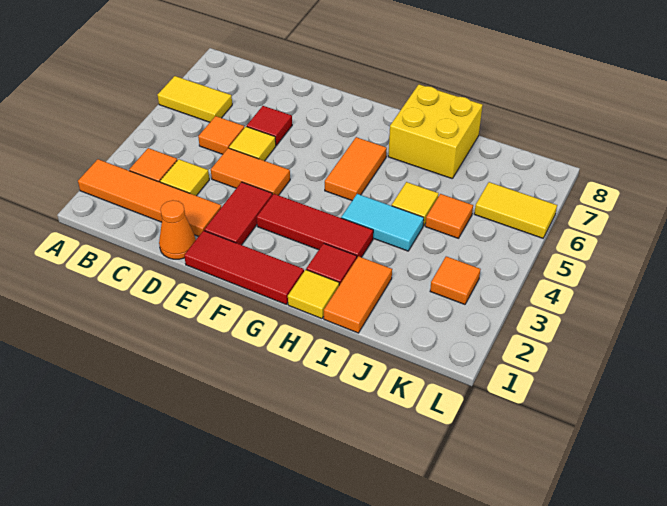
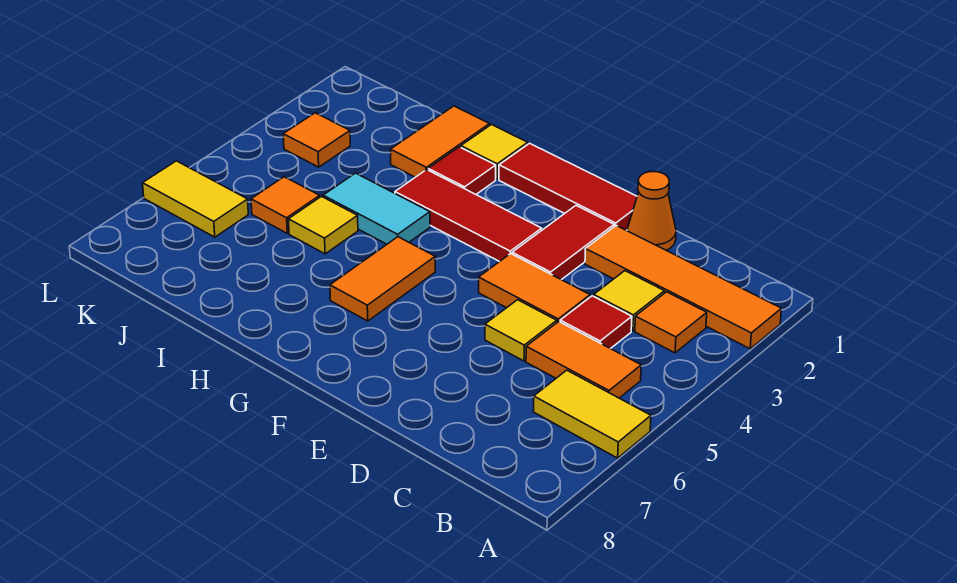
orange 1x1 tile [198,116,244,154] -> orange 1x2 tile [526,321,641,398]
red 1x1 tile [247,106,292,145] -> red 1x1 tile moved to [560,296,632,349]
yellow 2x2 brick [388,84,483,178] -> none

